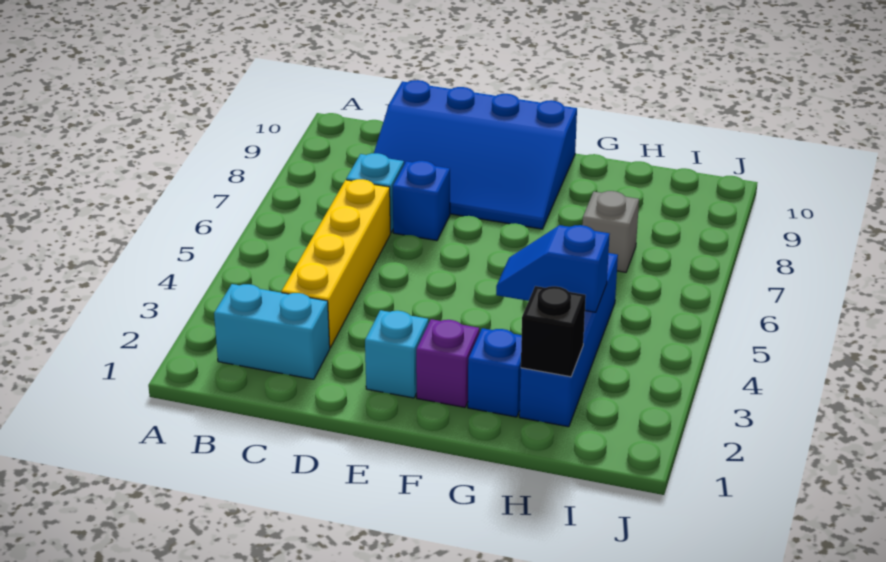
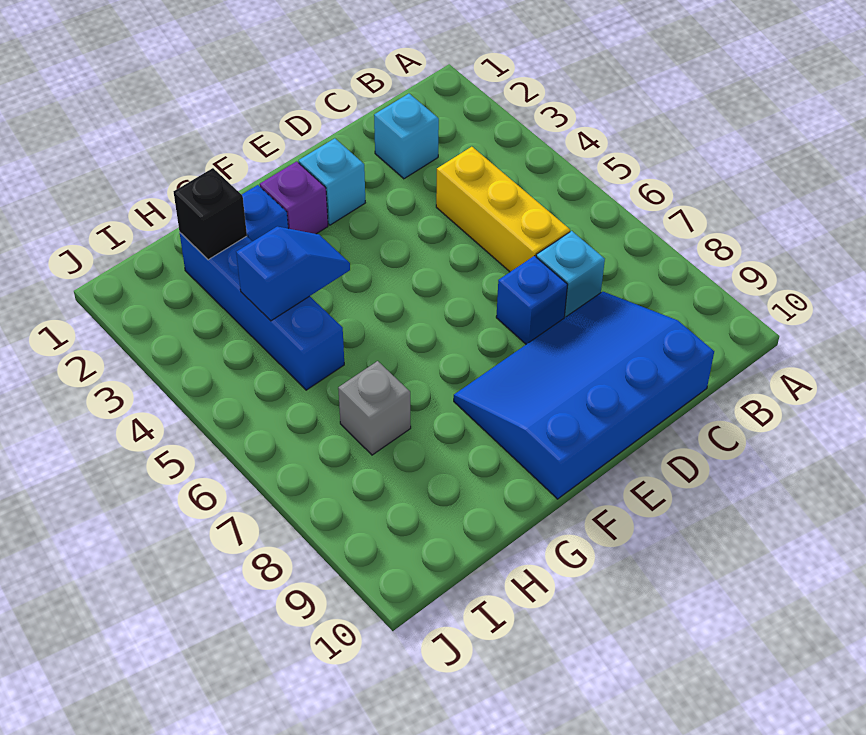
cyan 1x2 brick [214,284,330,379] -> cyan 1x1 brick [374,94,439,179]
yellow 1x4 brick [281,179,390,348] -> yellow 1x3 brick [436,147,570,272]

